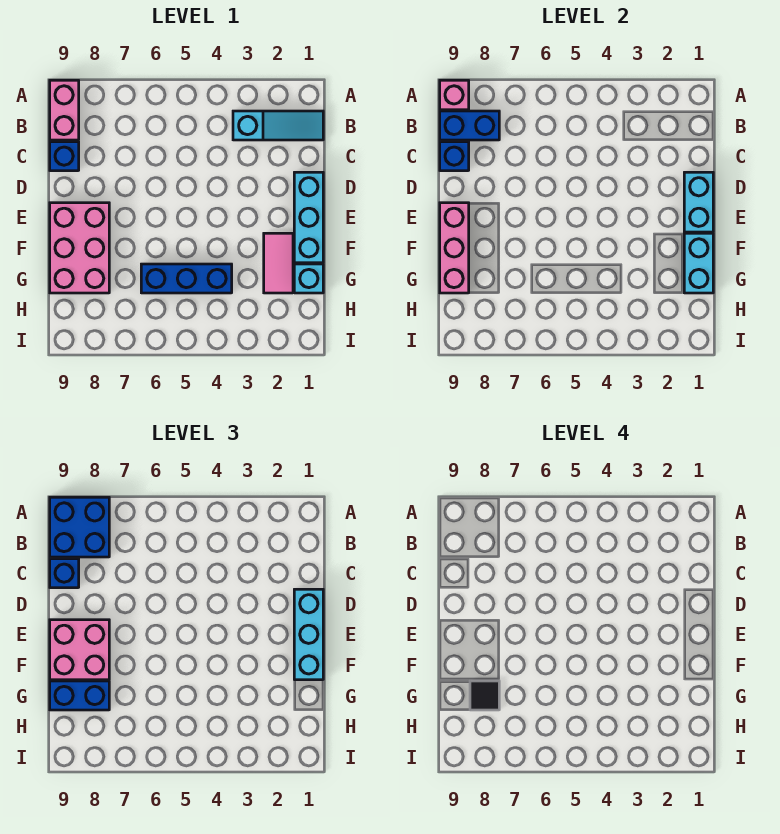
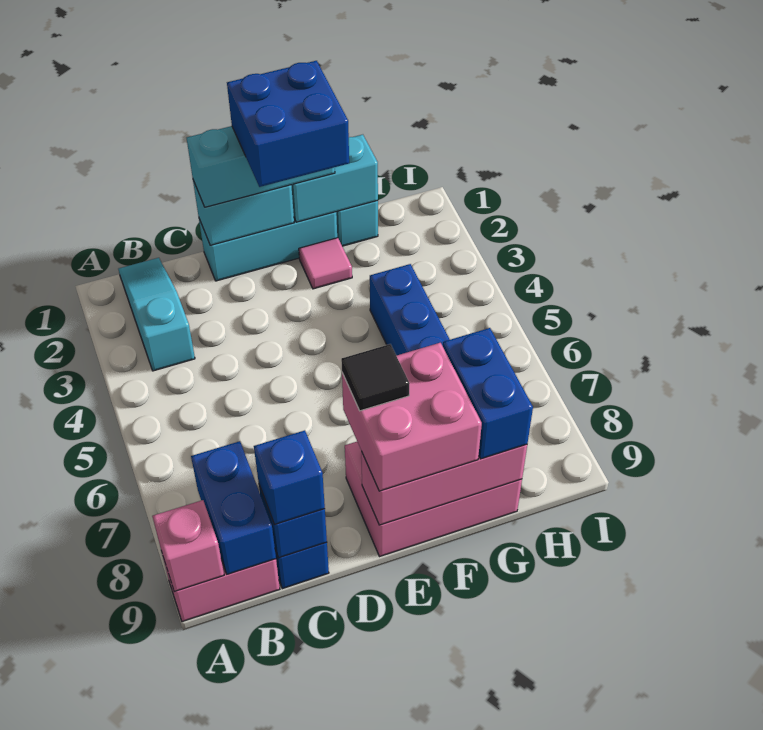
blue 2x2 brick [50,497,109,557] -> blue 2x2 brick moved to [227,61,349,187]
pink 1x2 tile [264,233,293,293] -> pink 1x1 tile [299,238,352,289]
black 1x1 tile [470,681,499,710] -> black 1x1 tile moved to [341,344,410,411]

